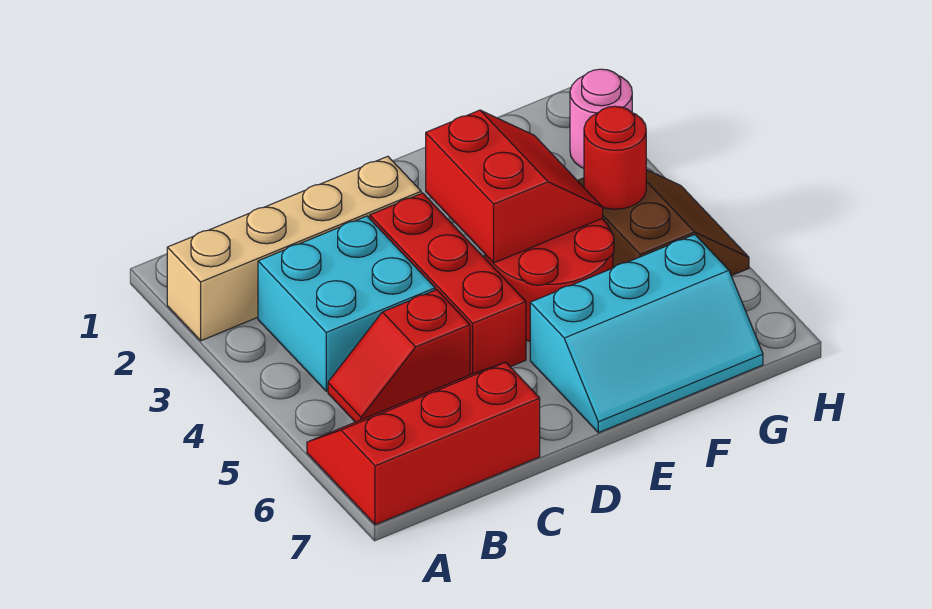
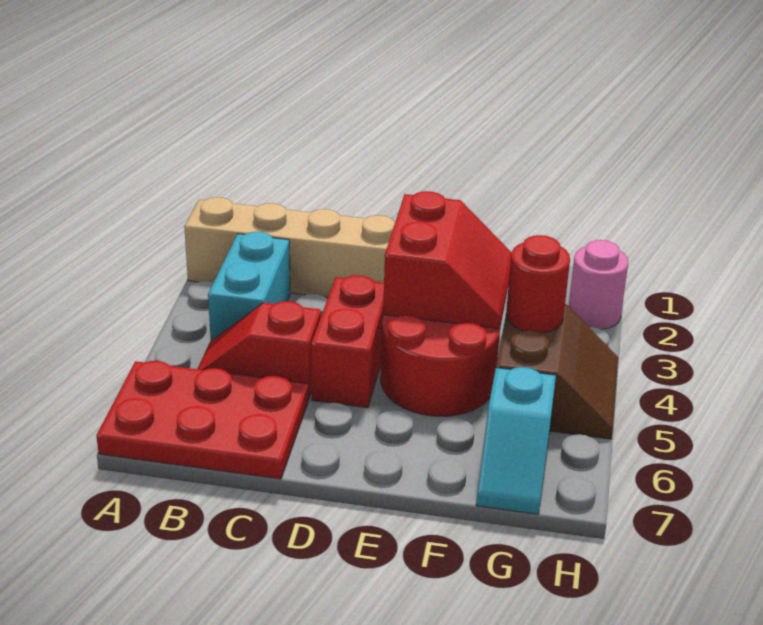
red 2x3 slope [307,362,540,525] -> red 2x3 plate [96,361,308,479]
cyan 2x2 brick [258,216,435,391] -> cyan 1x2 brick [208,232,290,341]
red 1x3 brick [370,193,526,375] -> red 1x2 brick [311,275,384,408]
cyan 2x3 slope [530,235,763,433] -> cyan 1x2 slope [476,367,556,514]

